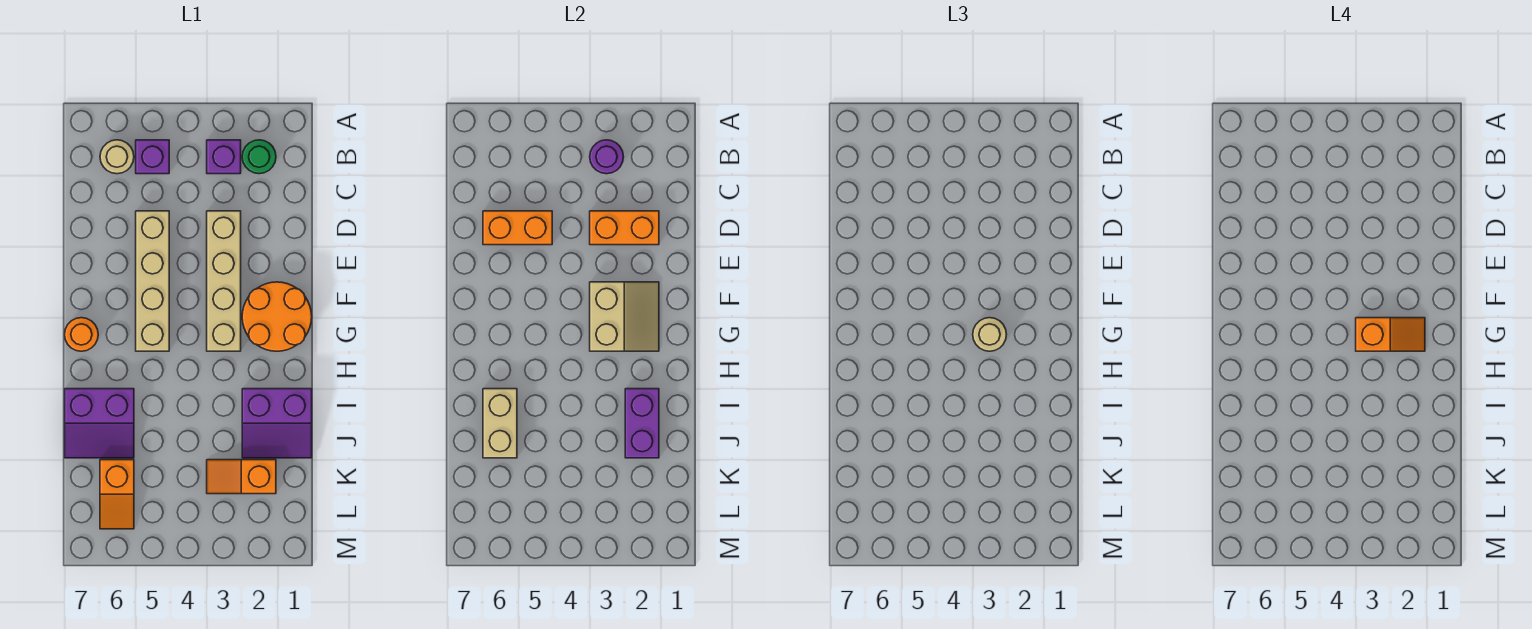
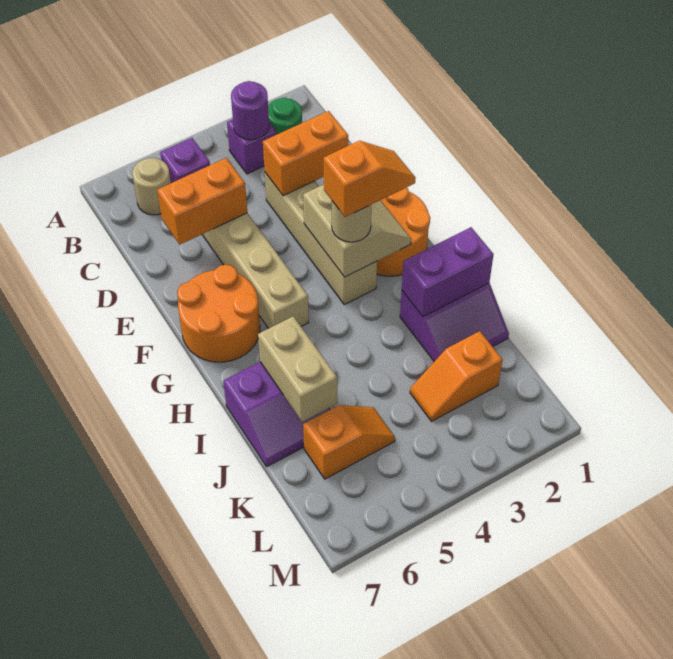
orange 1x1 round brick [65,318,98,351] -> orange 2x2 round brick [177,265,260,362]
purple 1x2 brick [625,389,659,458] -> purple 1x2 brick turned to [402,227,494,317]
orange 1x2 slope [100,460,134,529] -> orange 1x2 slope turned to [303,405,395,479]

